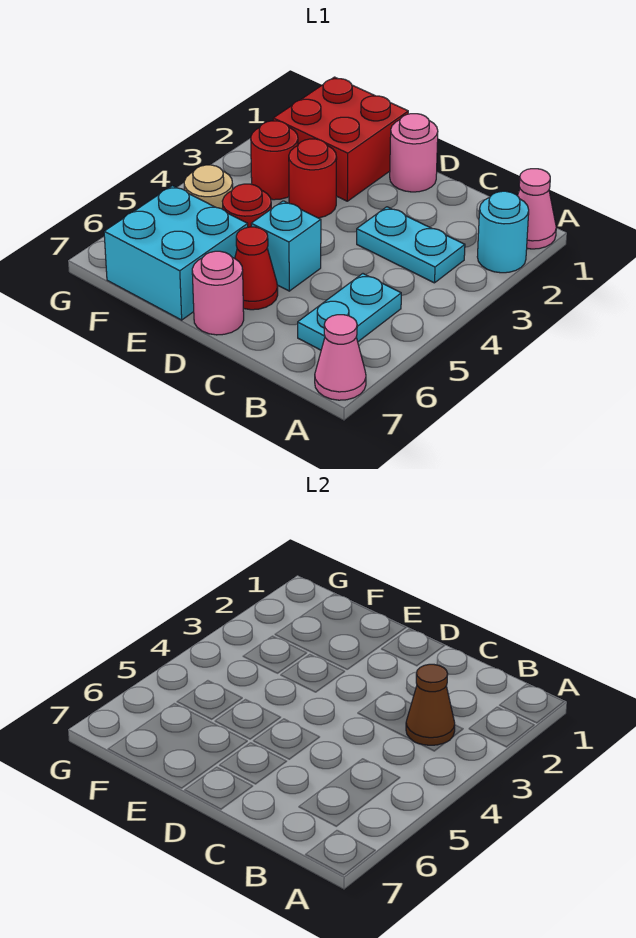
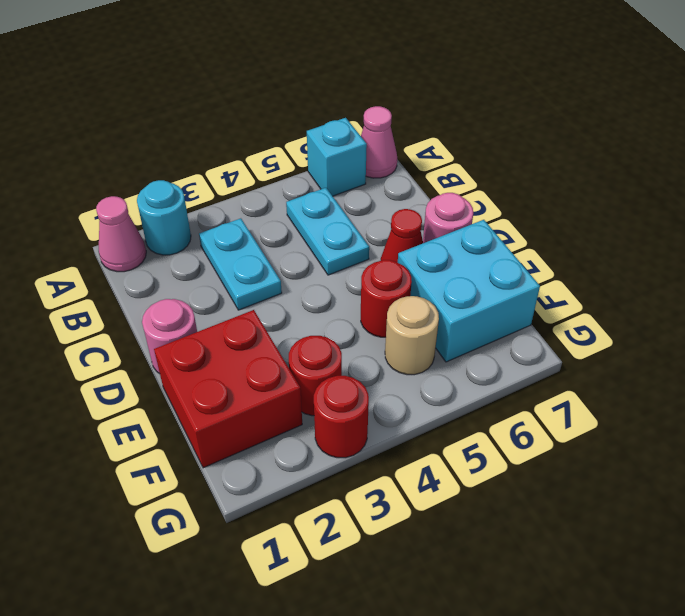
brown 1x1 cone [406,664,455,745] -> none
cyan 1x2 plate [298,274,401,350] -> cyan 1x2 plate turned to [286,188,369,275]
cyan 1x1 brick [251,201,321,291] -> cyan 1x1 brick moved to [307,118,367,196]
red 1x1 round brick [289,139,337,218] -> red 1x1 round brick moved to [314,376,369,458]

